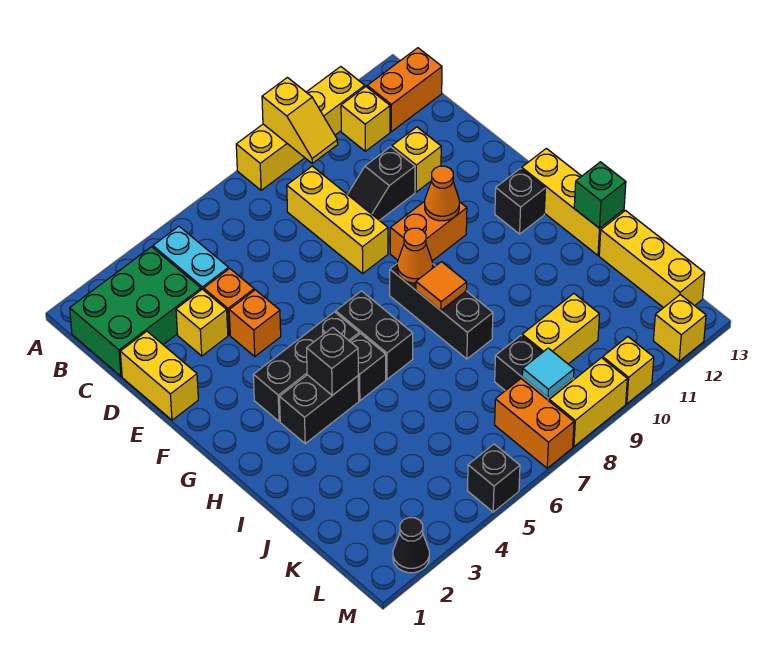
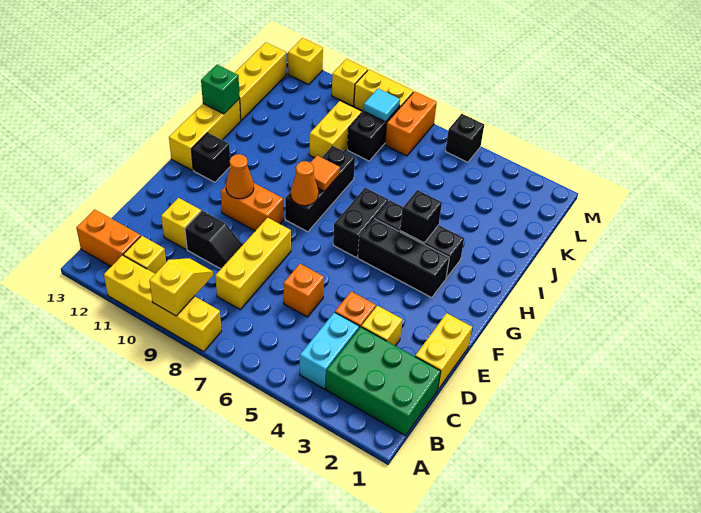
orange 1x1 brick [229,290,281,356] -> orange 1x1 brick moved to [283,264,324,317]
yellow 1x2 brick [522,294,599,364] -> yellow 1x2 brick turned to [309,101,362,158]
black 1x1 cone [393,518,429,573] -> none

